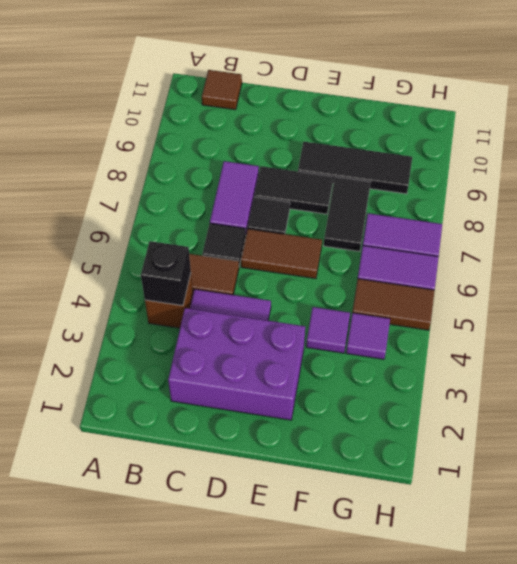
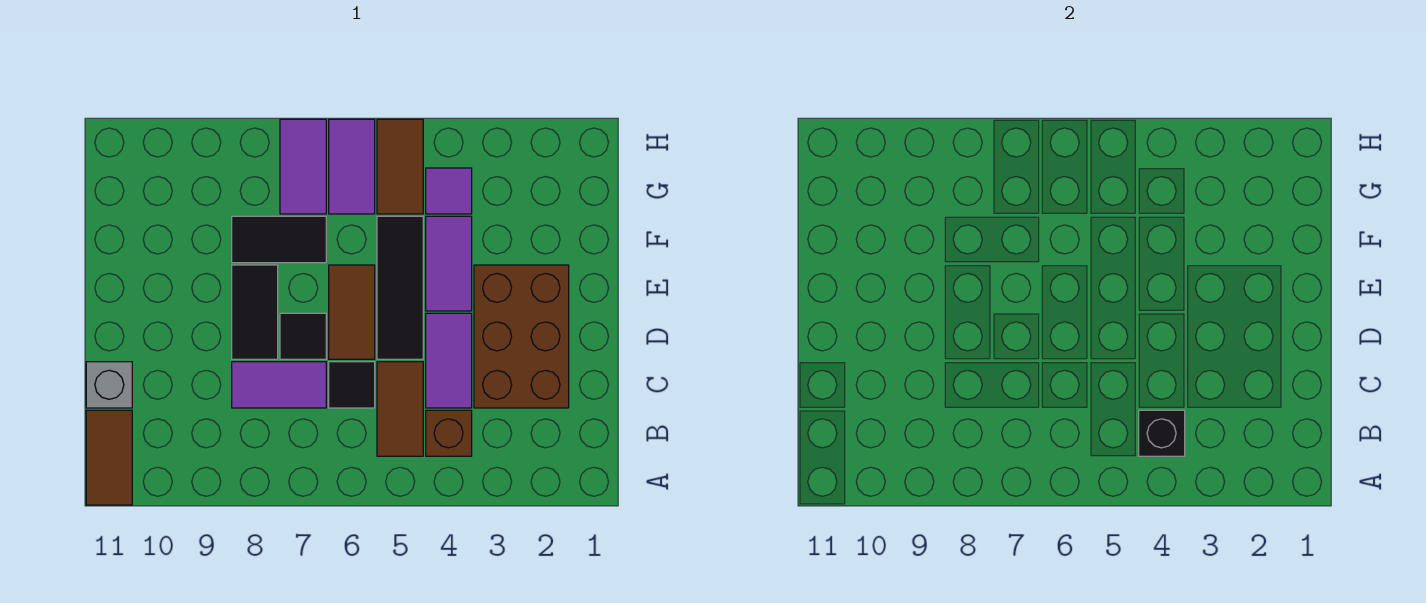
brown 1x1 tile [202,70,242,110] -> brown 1x2 tile [86,410,132,505]
purple 2x3 brick [168,308,305,420] -> brown 2x3 brick [474,265,569,408]
none -> grey 1x1 brick [86,362,132,408]
black 1x3 tile [298,142,412,194] -> black 1x3 tile moved to [377,216,423,359]
purple 1x1 tile [306,307,350,353] -> purple 1x2 tile [426,216,472,311]

